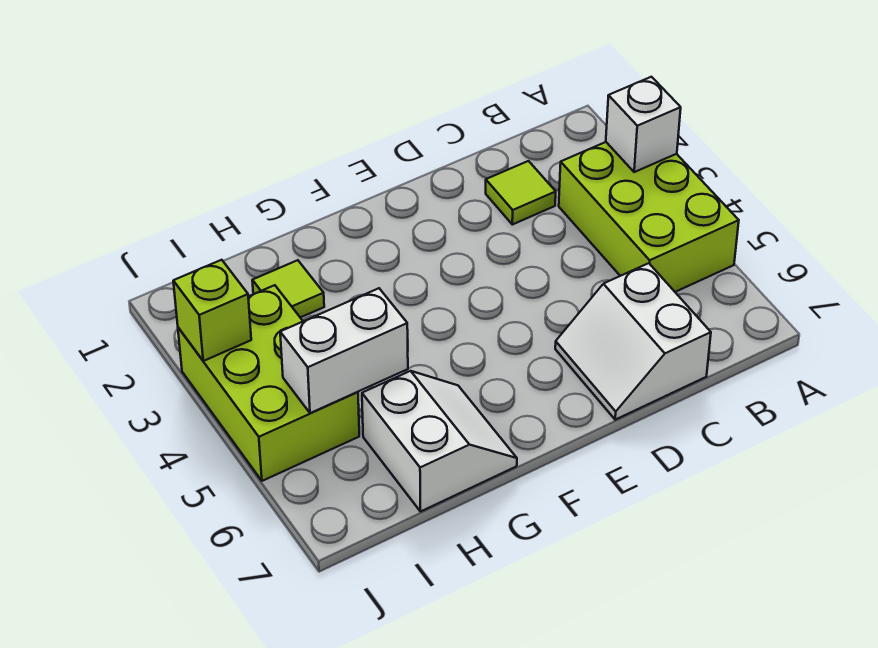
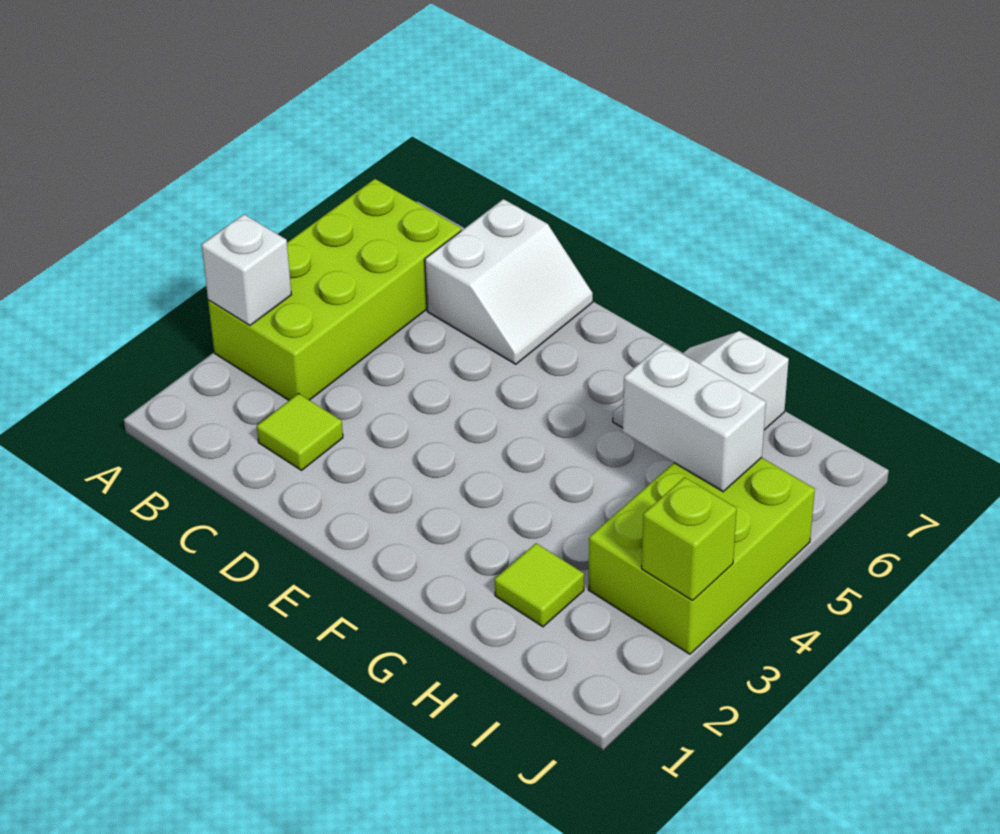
lime 2x3 brick [559,142,739,292] -> lime 2x4 brick [208,179,461,400]

